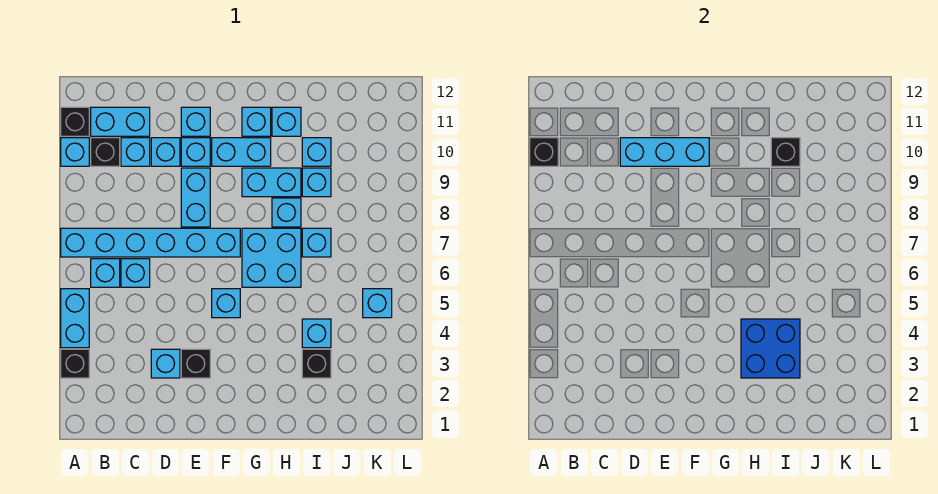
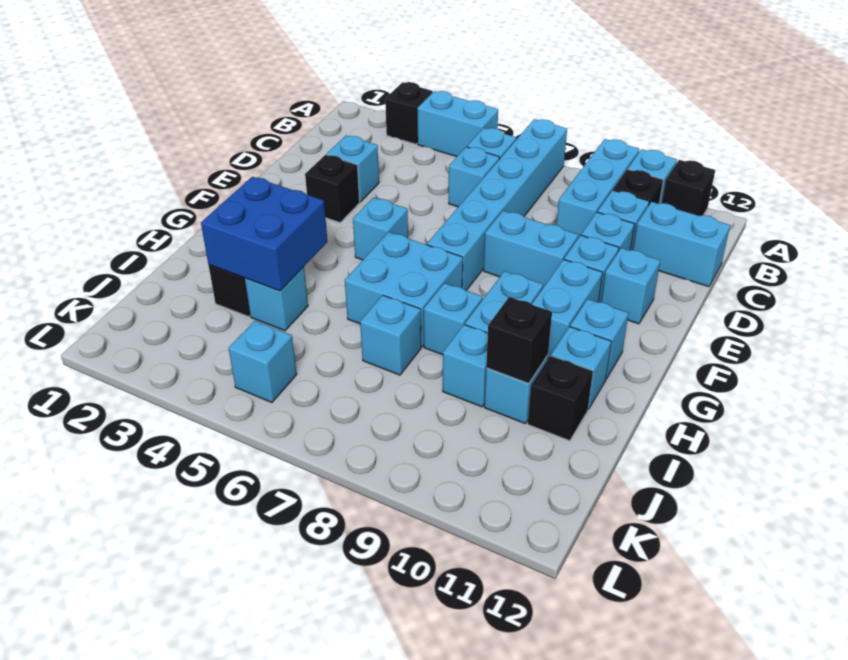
black 1x1 brick [530,138,558,166] -> black 1x1 brick moved to [528,356,593,441]
cyan 1x2 brick [91,107,150,136] -> cyan 1x2 brick turned to [633,202,730,287]
cyan 1x3 brick [620,138,709,166] -> cyan 1x3 brick moved to [557,139,639,238]

